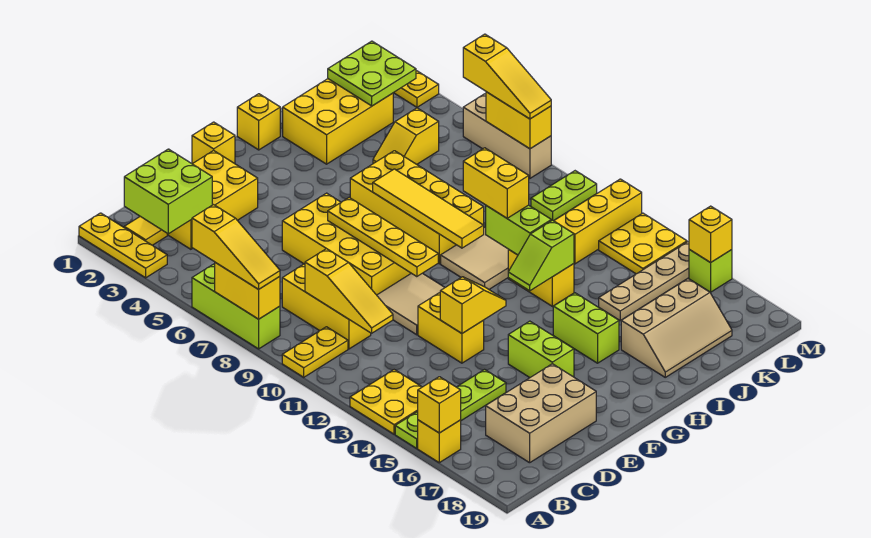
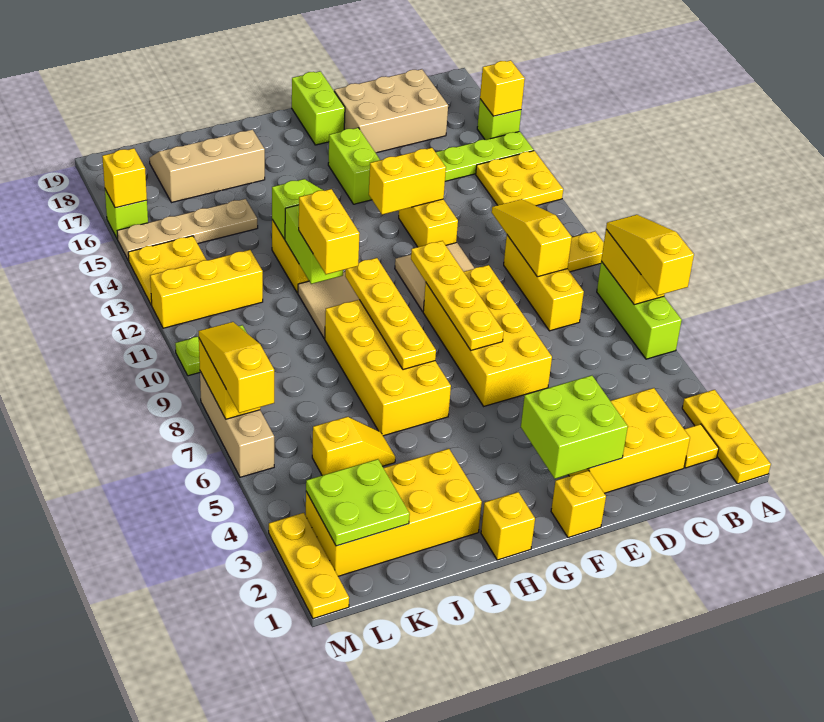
yellow 1x1 brick [418,420,461,463] -> lime 1x1 brick [477,99,521,140]
lime 2x2 brick [124,149,212,234] -> lime 2x2 brick moved to [521,375,628,479]
yellow 1x2 slope [440,277,506,333] -> yellow 1x2 brick [369,148,446,215]
yellow 1x4 tile [373,169,484,248] -> yellow 1x4 plate [345,258,436,370]
lime 1x2 brick [553,293,619,363] -> lime 1x2 brick moved to [292,71,345,145]
yellow 2x3 brick [283,79,393,164] -> yellow 2x4 brick [306,449,482,576]

